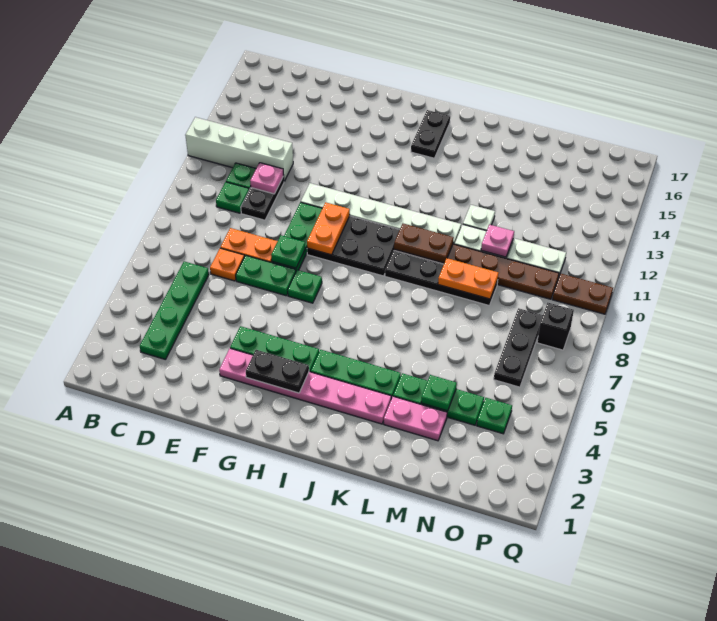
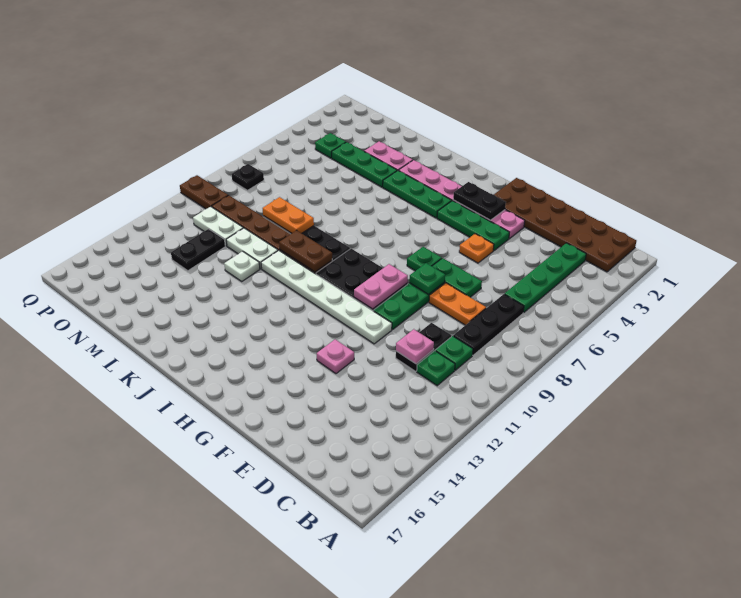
white 1x4 brick [185,117,293,181] -> none
none -> brown 2x6 plate [494,178,636,272]
orange 1x1 plate [210,248,244,281] -> orange 1x1 plate moved to [459,234,494,263]
orange 1x2 plate [307,202,350,255] -> pink 1x2 plate [354,264,408,309]
black 1x2 plate [411,110,450,158] -> black 1x2 plate moved to [171,229,225,271]
green 1x1 plate [421,375,457,411] -> none
pink 1x1 plate [481,225,514,257] -> pink 1x1 plate moved to [317,339,354,374]
black 1x3 plate [494,308,543,387] -> black 1x3 plate moved to [453,294,524,355]
black 1x1 brick [537,303,574,350] -> black 1x1 plate [232,164,264,190]

